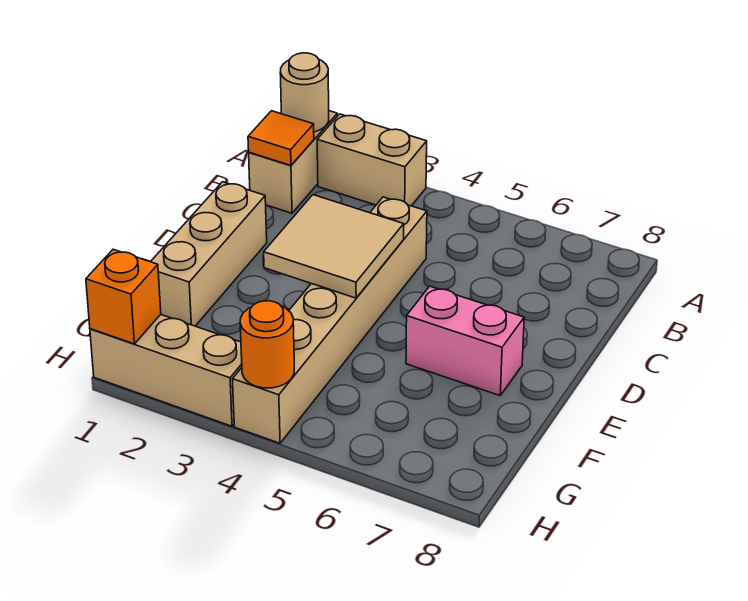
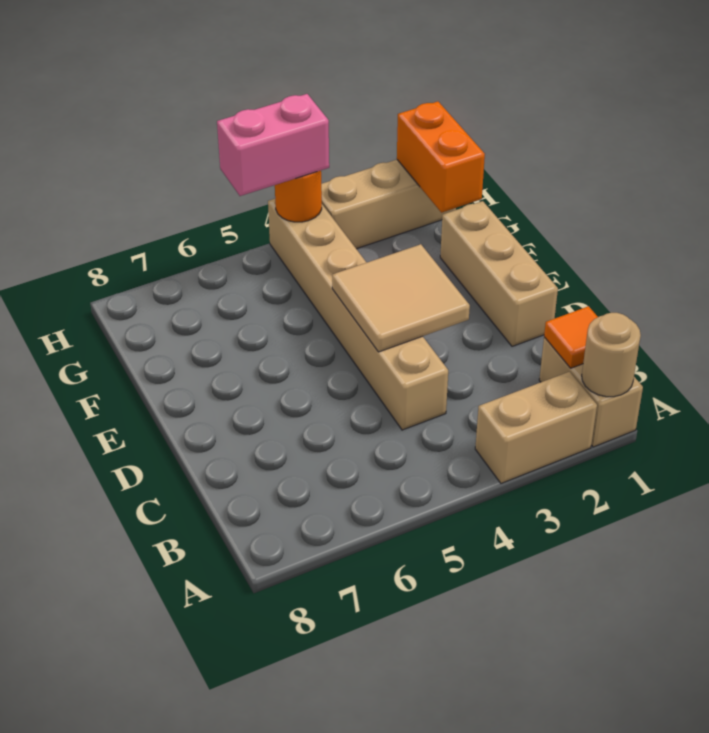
pink 1x2 brick [406,286,524,395] -> pink 1x2 brick moved to [217,94,329,196]
orange 1x1 brick [86,249,161,344] -> orange 1x2 brick [397,102,485,213]

